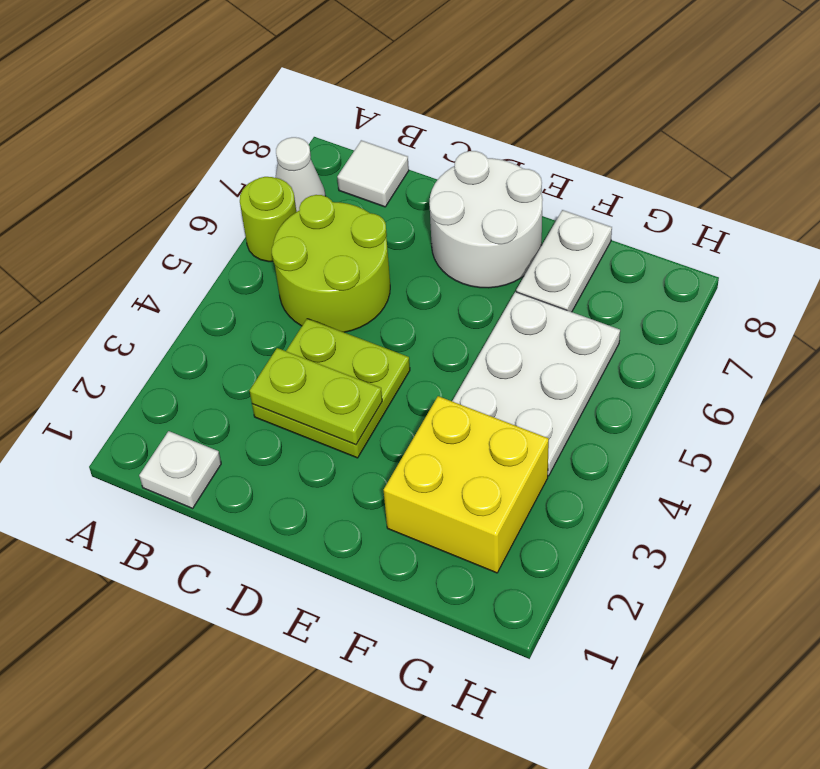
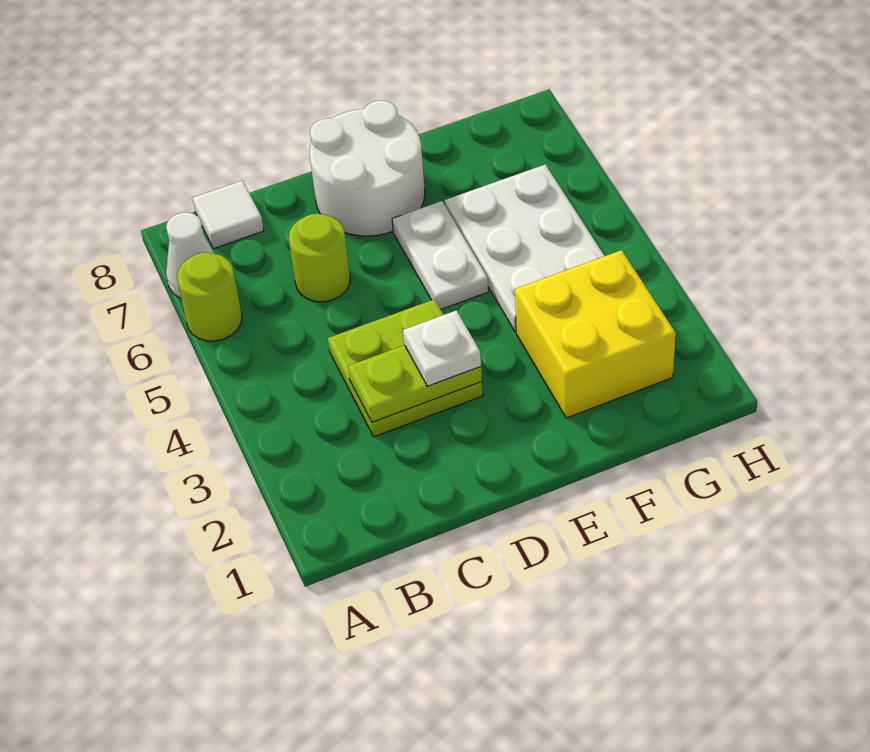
white 1x1 plate [139,431,221,508] -> white 1x1 plate moved to [403,310,481,386]
lime 2x2 round brick [272,195,390,332] -> lime 1x1 round brick [289,214,350,302]
white 1x2 plate [516,210,612,312] -> white 1x2 plate moved to [392,201,488,309]

